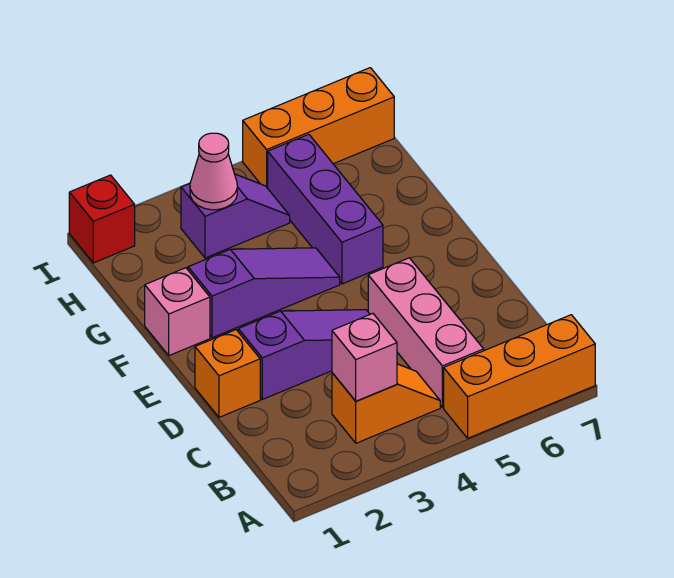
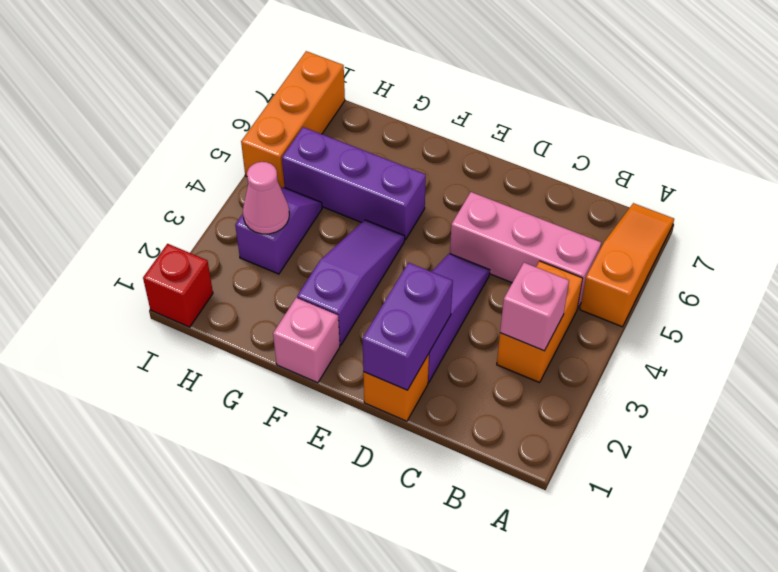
orange 1x3 brick [444,315,595,438] -> orange 1x3 slope [580,203,674,327]
orange 1x2 slope [332,364,440,443] -> orange 1x2 brick [497,261,583,383]
none -> purple 1x2 brick [363,263,453,390]

